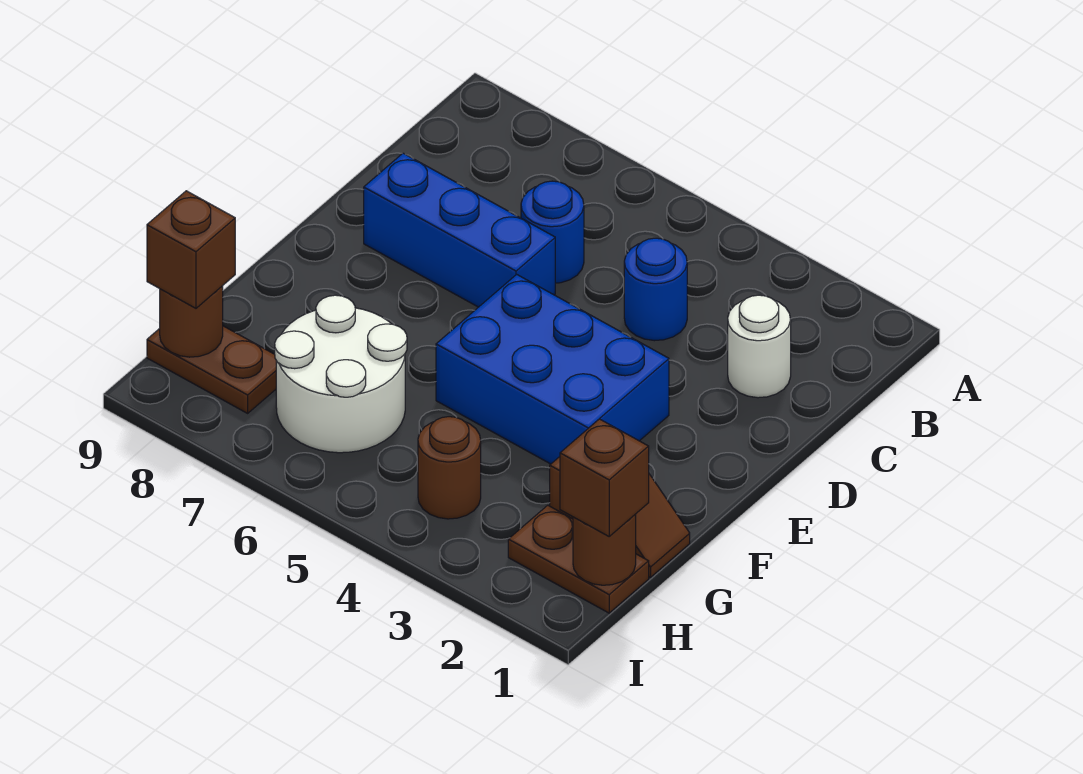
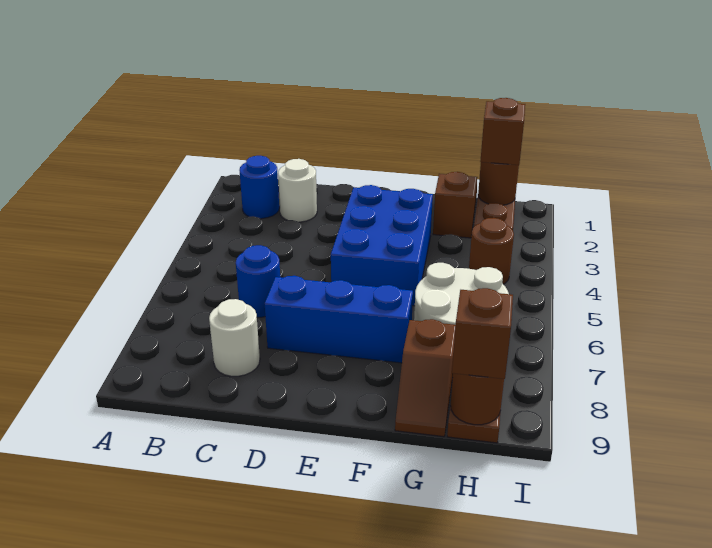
blue 1x1 round brick [624,238,687,341] -> blue 1x1 round brick moved to [240,156,279,219]
none -> white 1x1 round brick [209,299,260,376]
blue 1x3 brick [364,153,555,307] -> blue 1x3 brick turned to [265,276,413,363]
none -> brown 1x2 slope [395,319,456,437]

